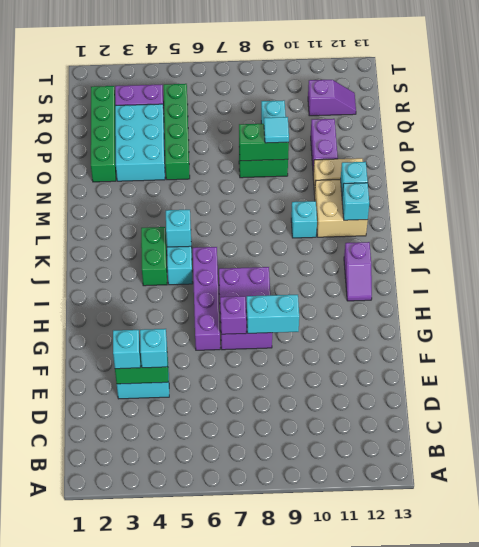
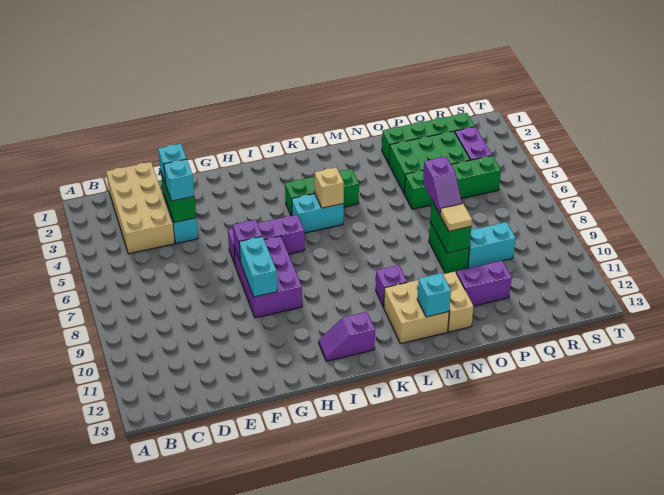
none -> tan 2x4 brick [106,162,175,254]
purple 1x4 brick [193,247,220,350] -> purple 1x3 brick [228,215,305,264]
purple 2x3 brick [219,267,272,350] -> purple 2x3 brick turned to [234,236,302,318]
green 1x2 brick [141,227,167,286] -> green 1x3 brick [285,169,359,216]
cyan 1x1 brick [166,210,191,247] -> tan 1x1 brick [315,167,344,208]
cyan 1x1 brick [291,201,317,238] -> purple 1x1 brick [376,265,407,307]
cyan 1x1 brick [342,183,369,220] -> none
cyan 2x3 brick [115,104,165,181] -> green 2x3 brick [389,131,470,194]
cyan 1x1 tile [264,117,289,143] -> tan 1x1 tile [440,204,472,231]
purple 1x2 slope [308,80,356,116] -> purple 1x2 slope moved to [423,157,462,214]

